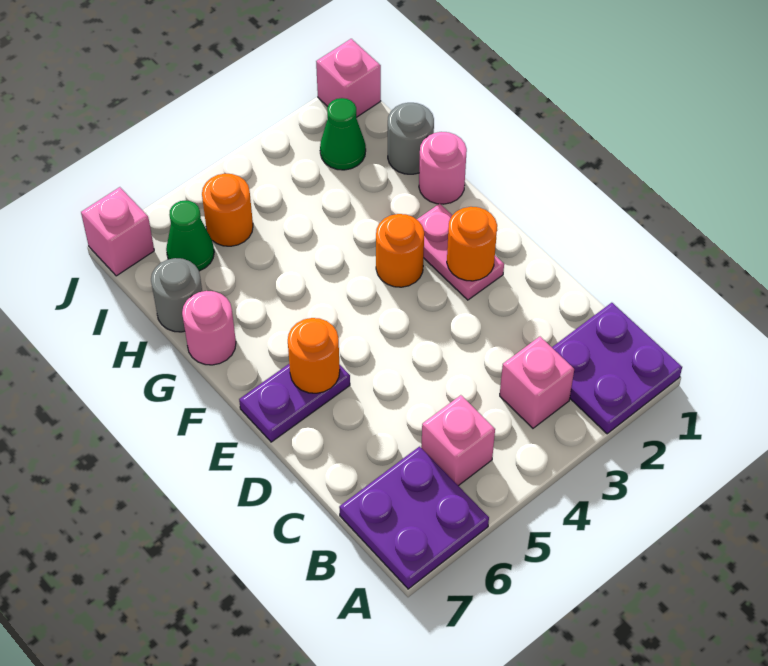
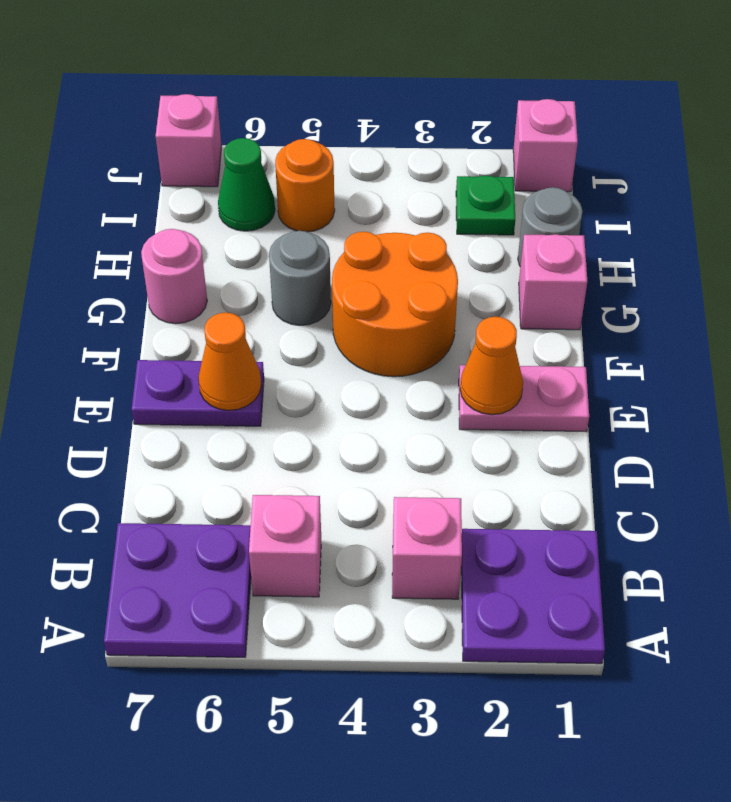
pink 1x2 plate [417,204,504,300] -> pink 1x2 plate turned to [459,365,589,432]
orange 1x1 round brick [447,207,497,281] -> orange 1x1 cone [460,317,523,415]
orange 1x1 round brick [288,318,340,393] -> orange 1x1 cone [198,313,261,411]
orange 1x1 round brick [376,214,424,287] -> orange 2x2 round brick [332,232,458,377]
pink 1x1 round brick [419,132,467,204] -> pink 1x1 brick [519,234,587,330]
grey 1x1 round brick [151,258,202,332] -> grey 1x1 round brick moved to [269,231,331,325]
green 1x1 cone [320,98,366,170] -> green 1x1 plate [456,176,515,235]

